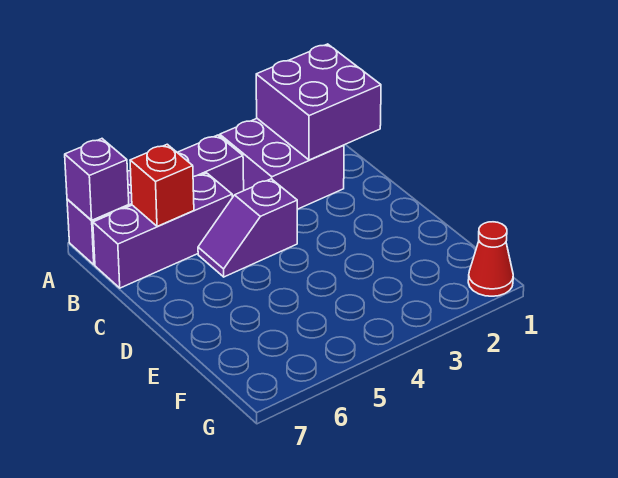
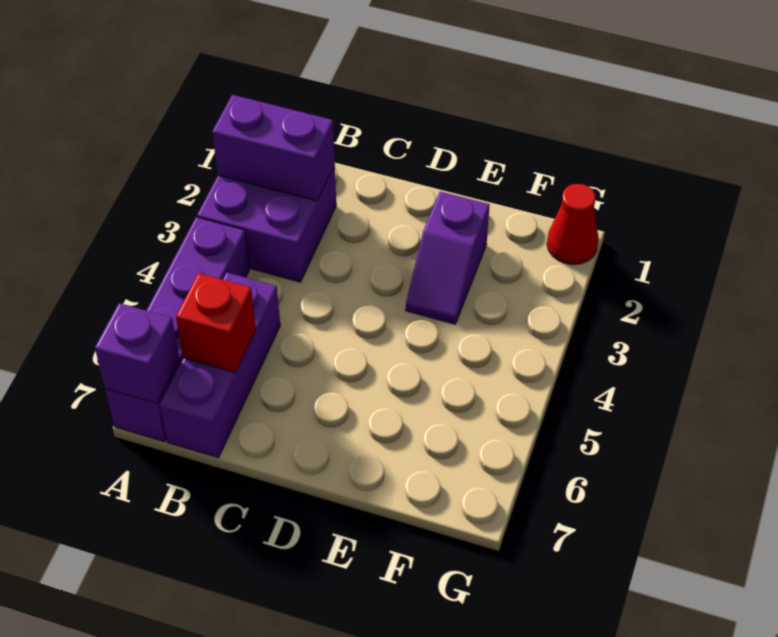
purple 2x2 brick [256,44,381,160] -> purple 1x2 brick [212,95,335,201]
purple 1x2 slope [198,179,297,277] -> purple 1x2 slope moved to [406,192,490,324]

